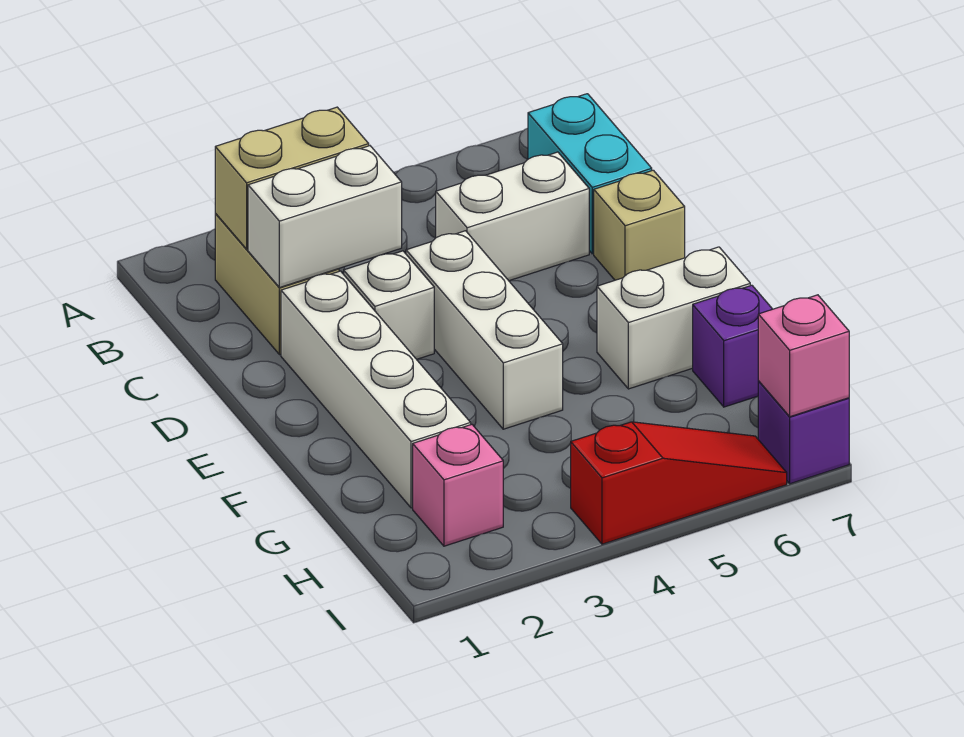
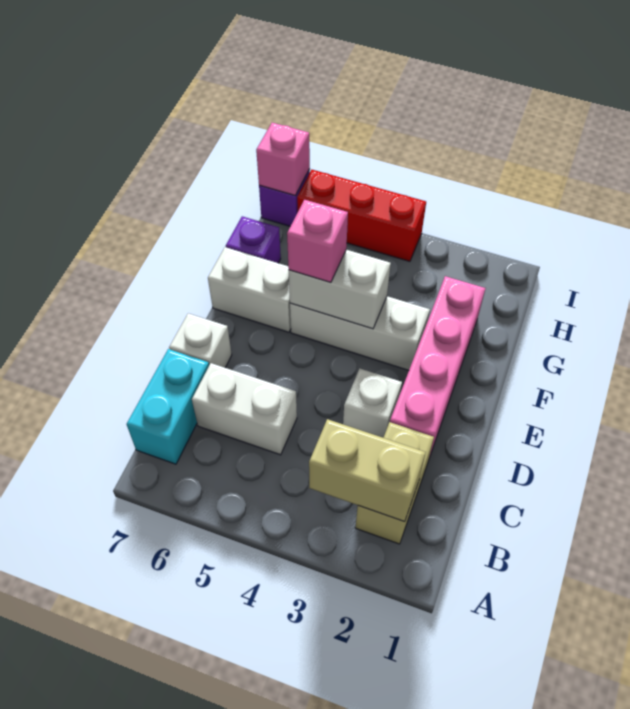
white 1x2 brick [248,146,402,288] -> white 1x2 brick moved to [289,250,391,329]
white 1x4 brick [281,271,471,508] -> pink 1x4 brick [390,276,486,458]
white 1x3 brick [406,231,563,429] -> white 1x3 brick turned to [290,296,430,370]
tan 1x1 brick [594,170,685,280] -> white 1x1 brick [169,313,232,368]
pink 1x1 brick [413,425,503,546] -> pink 1x1 brick moved to [287,200,348,283]
red 1x3 slope [571,422,787,544] -> red 1x3 brick [297,170,426,261]

